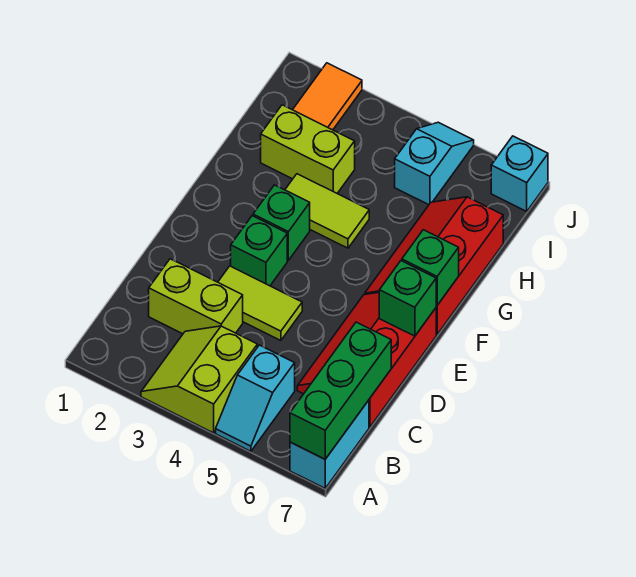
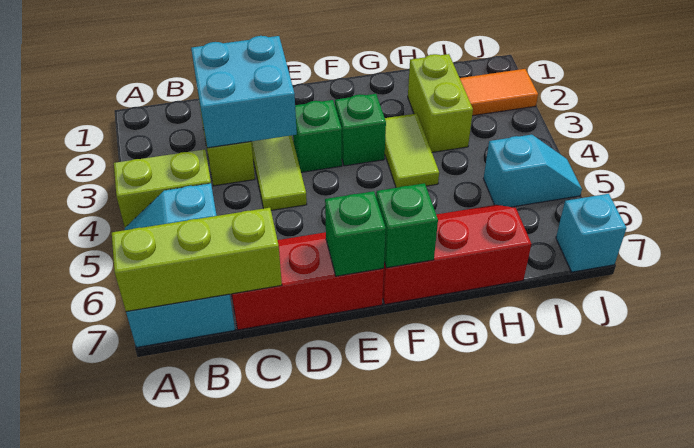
green 1x3 brick [290,322,391,459] -> lime 1x3 brick [112,208,282,311]
none -> cyan 2x2 brick [191,36,297,148]

